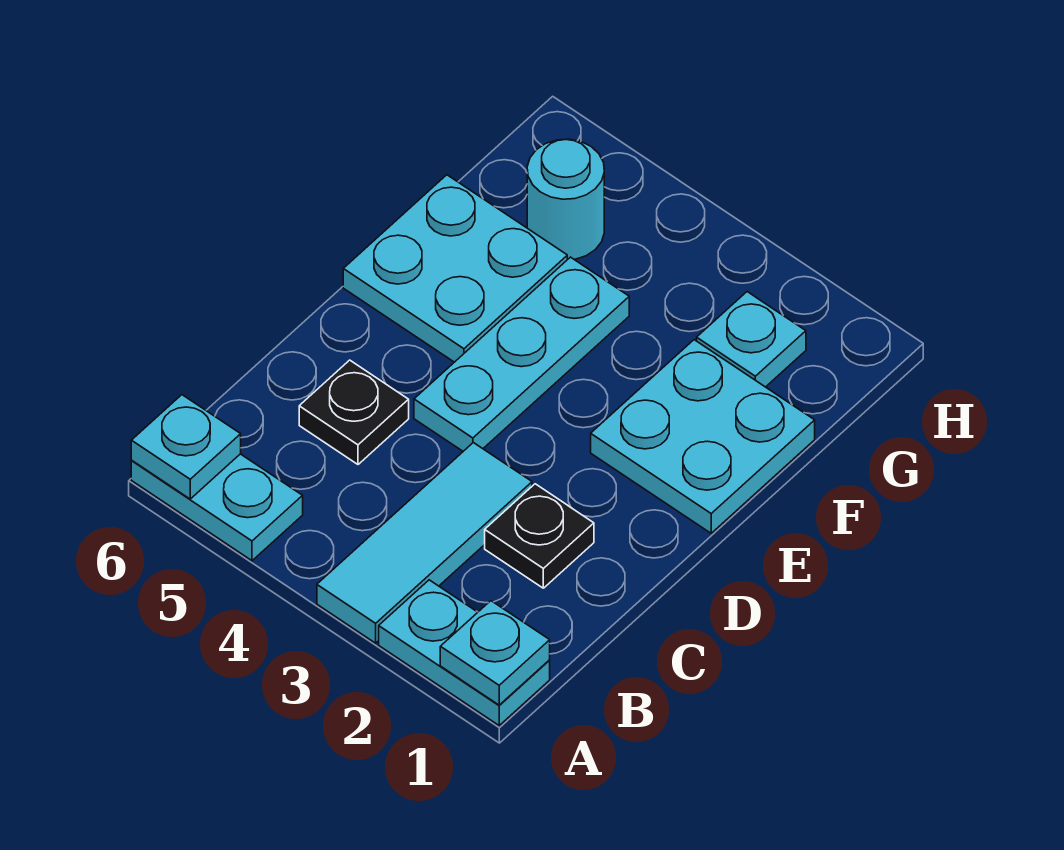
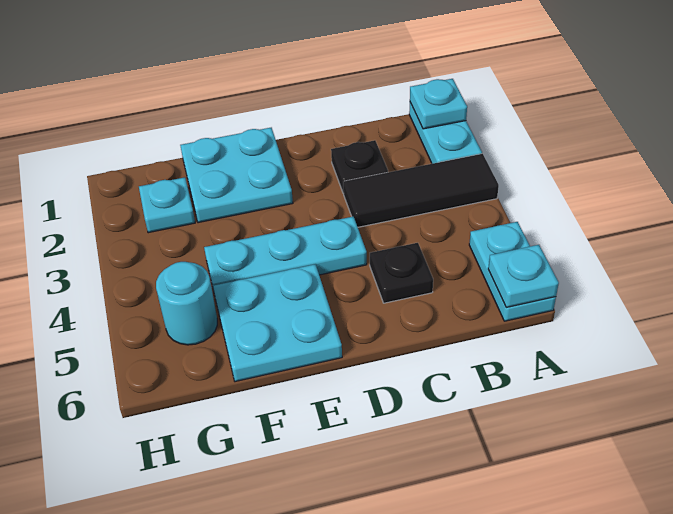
cyan 1x3 tile [317,443,532,643] -> black 1x3 tile [343,154,499,227]

